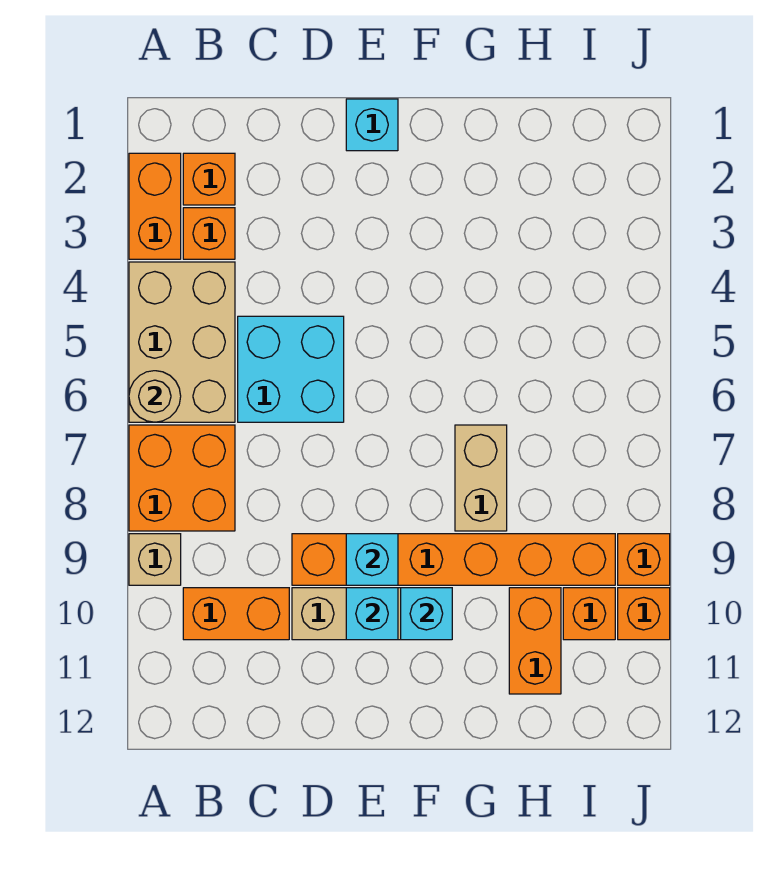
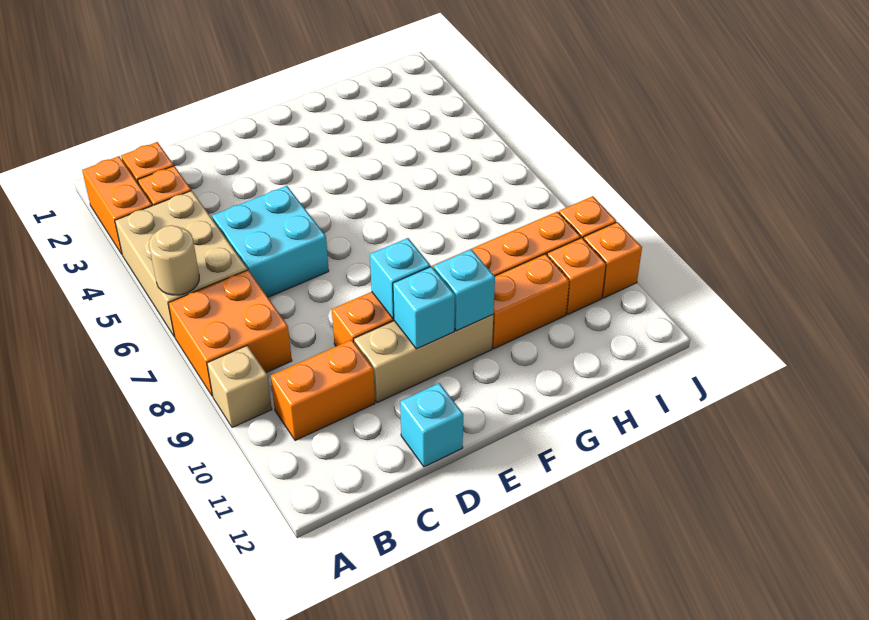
cyan 1x1 brick [346,99,398,151] -> cyan 1x1 brick moved to [400,383,463,467]
tan 1x2 brick [455,425,507,531] -> none
orange 1x2 brick [509,588,561,694] -> orange 1x2 brick turned to [492,254,569,349]

